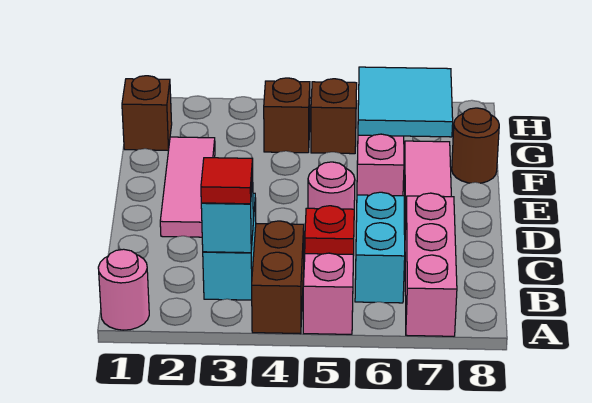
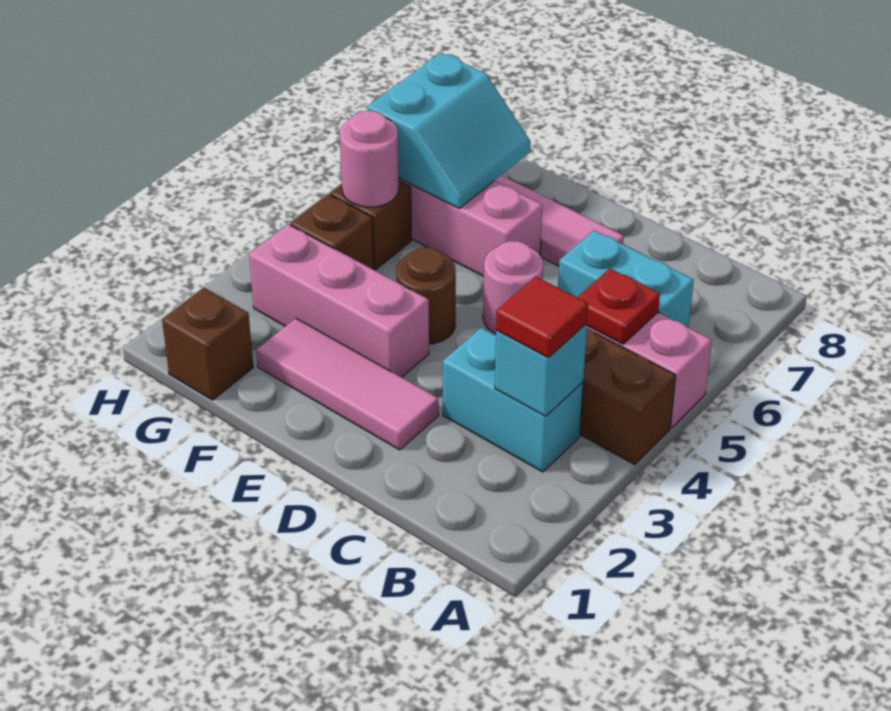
pink 1x1 round brick [98,249,149,330] -> pink 1x1 round brick moved to [340,111,399,207]
pink 1x3 brick [405,193,457,336] -> pink 1x3 brick moved to [249,224,429,377]
cyan 2x2 tile [358,67,453,137] -> cyan 2x2 slope [367,53,531,208]
brown 1x1 round brick [452,108,499,183] -> brown 1x1 round brick moved to [396,248,456,344]

